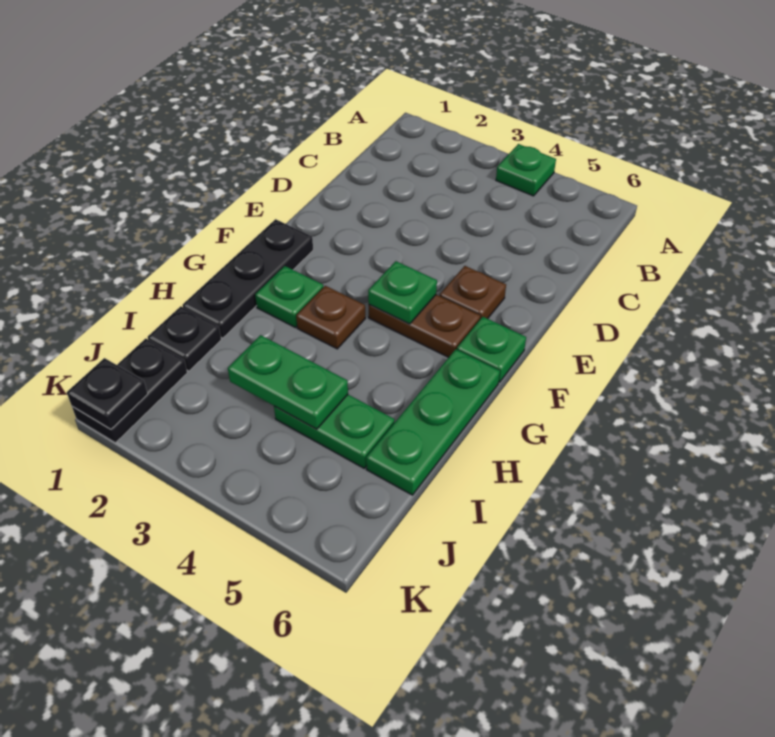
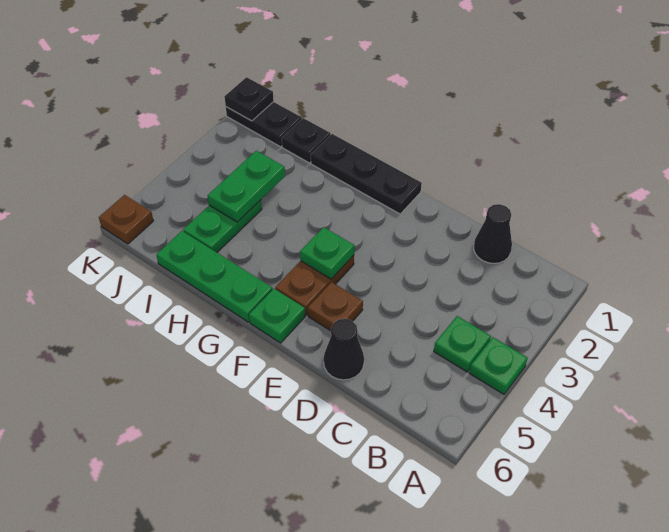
none -> black 1x1 cone [474,204,512,264]
none -> black 1x1 cone [324,319,364,380]
green 1x1 plate [255,266,323,327] -> green 1x1 plate moved to [434,316,491,372]
brown 1x1 plate [296,286,365,349] -> brown 1x1 plate moved to [99,195,153,244]

